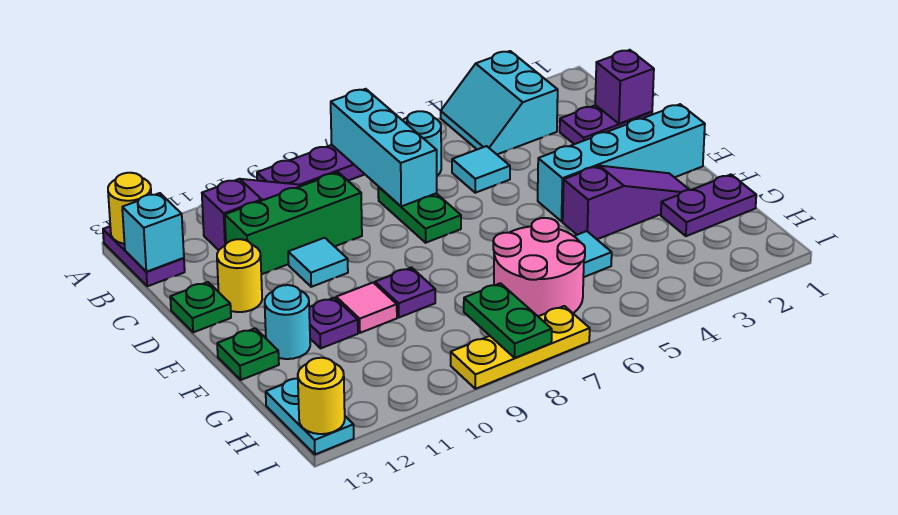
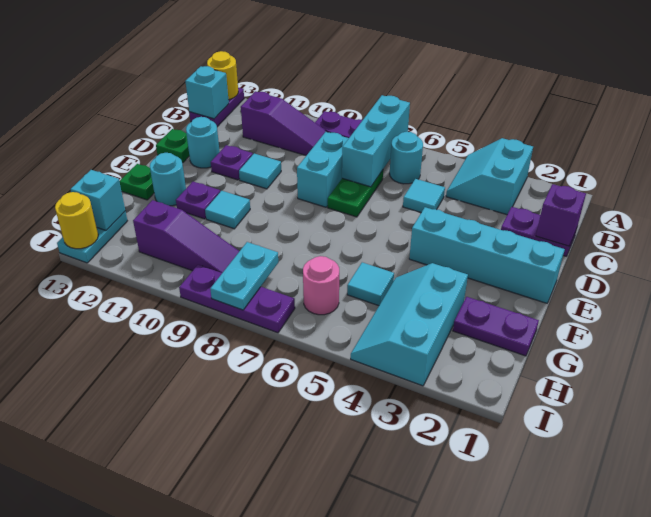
none -> cyan 1x2 brick [297,132,349,207]
green 1x3 brick [225,172,362,274] -> none
yellow 1x1 round brick [217,239,262,312] -> cyan 1x1 round brick [186,117,220,168]
purple 1x3 slope [563,166,689,239] -> purple 1x3 slope moved to [133,200,239,273]
purple 1x1 plate [375,268,435,317] -> purple 1x1 plate moved to [211,145,253,180]
pink 1x1 tile [336,283,397,333] -> cyan 1x1 tile [205,191,250,229]
none -> cyan 2x3 slope [351,263,468,386]
pink 2x2 round brick [493,218,585,316] -> pink 1x1 round brick [303,256,339,315]
green 1x2 plate [464,283,552,358] -> cyan 1x2 plate [210,242,278,310]
none -> cyan 1x1 brick [71,170,125,230]
yellow 1x3 plate [451,306,590,389] -> purple 1x3 plate [179,265,295,333]

